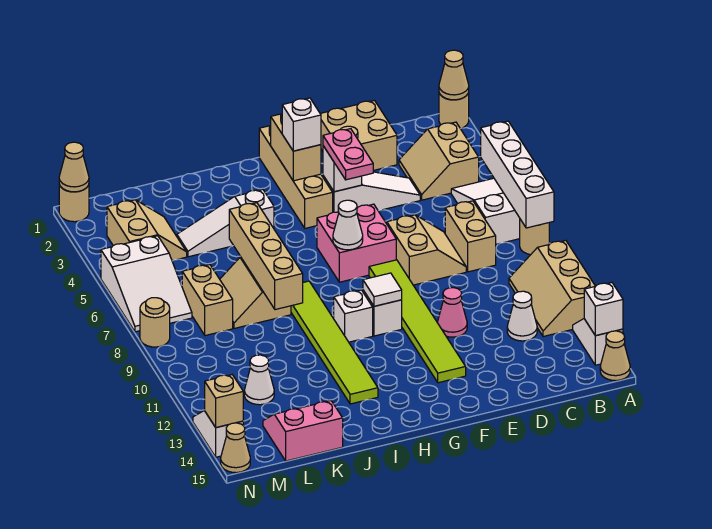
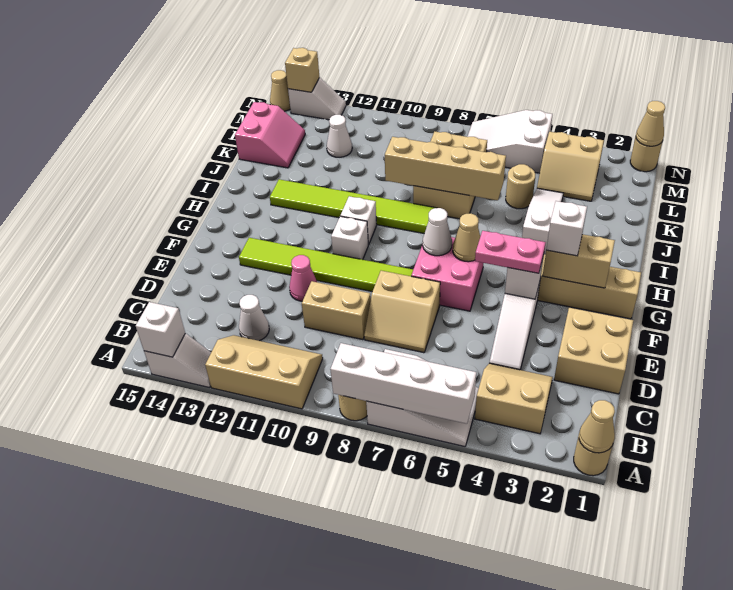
tan 1x1 cone [600,331,630,381] -> tan 1x1 cone moved to [453,213,480,262]
tan 1x2 brick [445,201,496,272] -> tan 1x2 brick moved to [302,281,371,340]
white 1x1 tile [363,273,402,306] -> none
tan 1x1 round brick [140,298,170,347] -> tan 1x1 round brick moved to [506,164,535,209]

